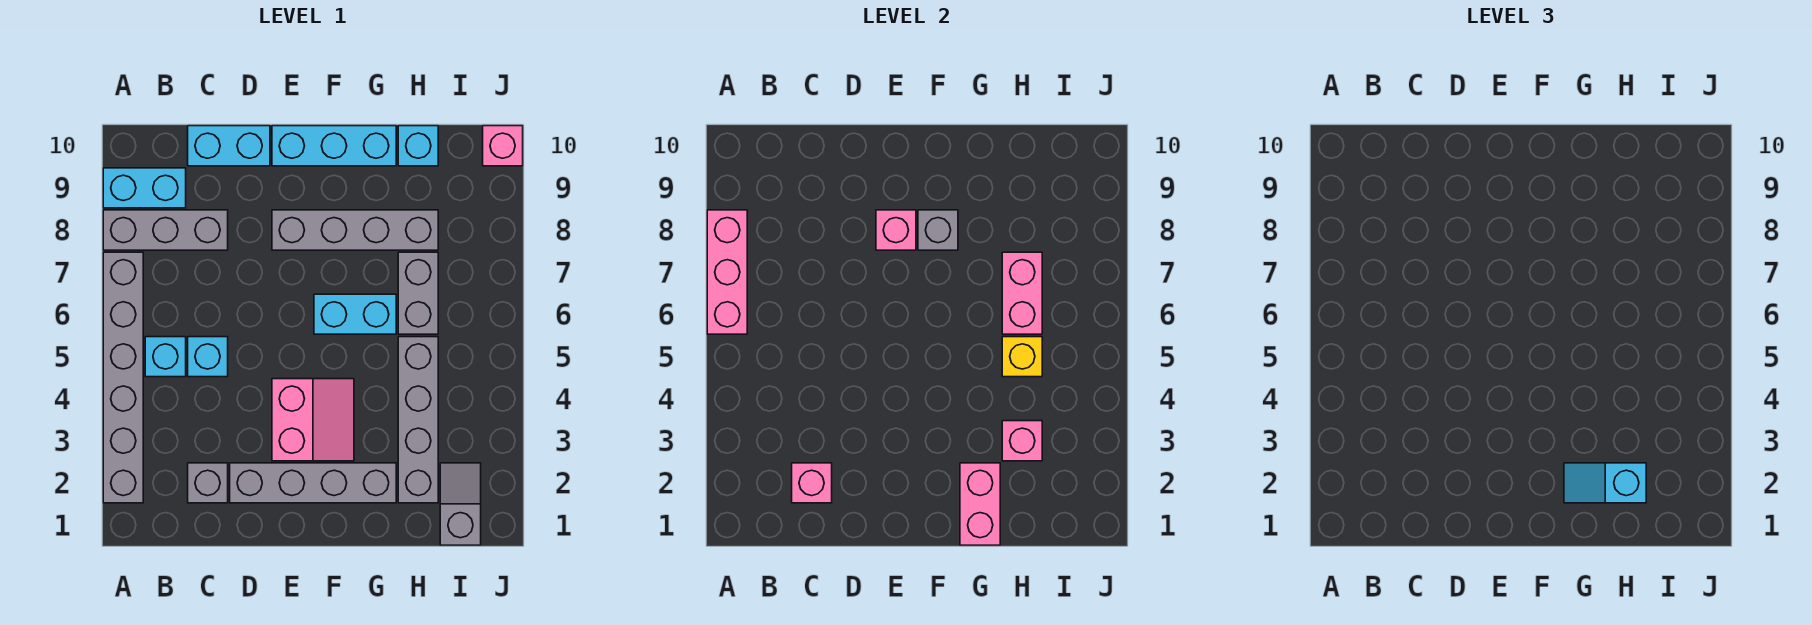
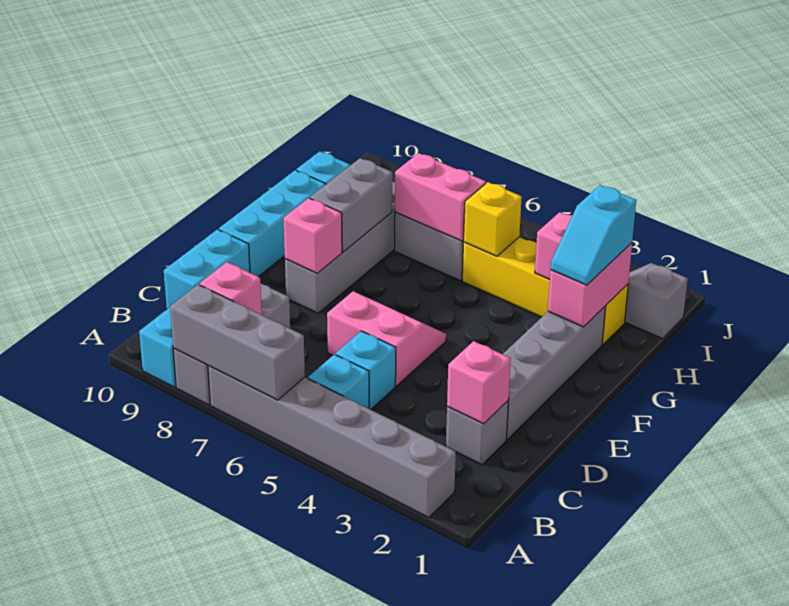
pink 1x3 brick [707,210,747,334] -> grey 1x3 brick [170,285,305,400]
pink 2x2 slope [272,379,354,461] -> pink 2x2 slope moved to [327,292,446,386]
cyan 1x2 brick [314,294,396,334] -> none
grey 1x1 brick [918,210,958,250] -> grey 1x2 brick [310,158,392,252]
pink 1x2 brick [960,463,1000,545] -> pink 1x2 brick turned to [548,243,632,327]
grey 1x4 brick [398,337,438,503] -> yellow 1x4 brick [462,237,628,344]
pink 1x1 brick [483,126,523,166] -> pink 1x1 brick moved to [200,262,262,315]

